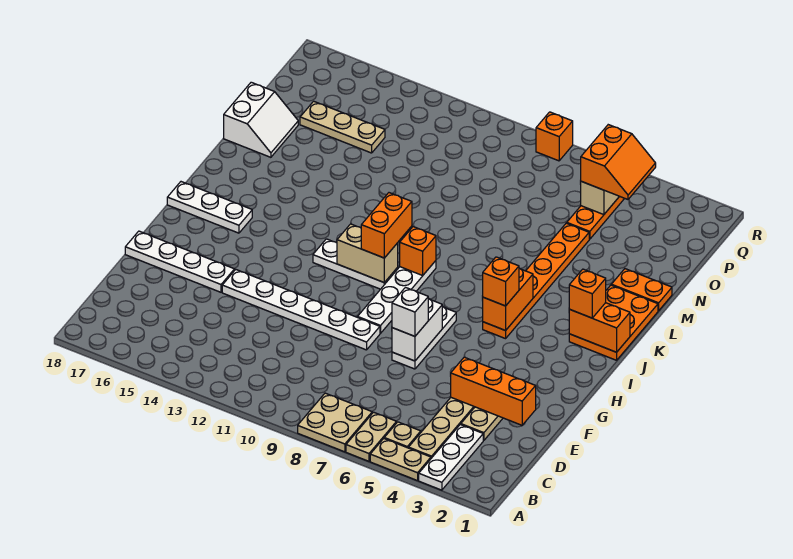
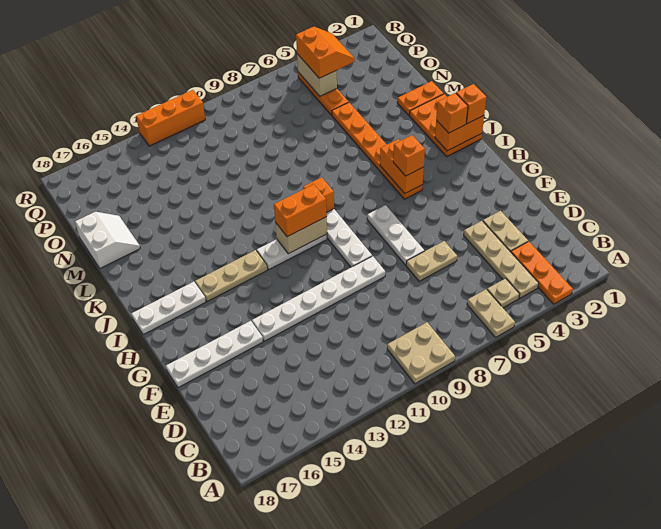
white 1x3 plate [419,425,483,490] -> orange 1x3 plate [511,242,573,304]
tan 1x2 plate [370,439,431,481] -> tan 1x2 plate moved to [406,241,457,281]
tan 2x2 plate [298,393,372,452] -> tan 2x2 plate moved to [387,322,455,384]
orange 1x3 brick [451,357,536,425] -> orange 1x3 brick moved to [136,90,205,146]
white 1x2 brick [392,298,442,361] -> none
white 1x1 brick [392,288,428,336] -> none
orange 1x2 brick [361,193,412,258] -> orange 1x2 brick turned to [274,184,326,237]
tan 1x3 plate [300,101,385,153] -> tan 1x3 plate moved to [195,250,268,302]
orange 1x1 brick [536,112,573,161] -> orange 1x1 brick moved to [456,84,486,124]

